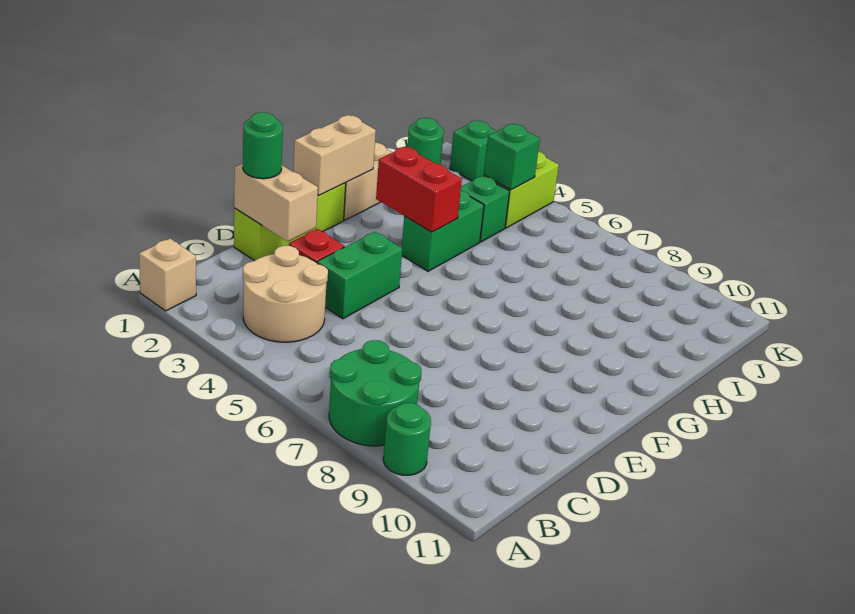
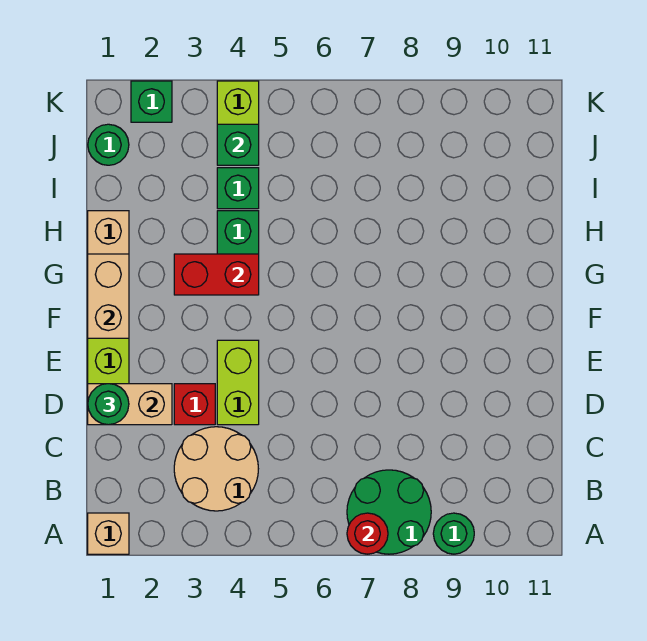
none -> red 1x1 round brick [347,513,388,554]
green 1x2 brick [317,232,402,319] -> lime 1x2 brick [217,340,259,425]

